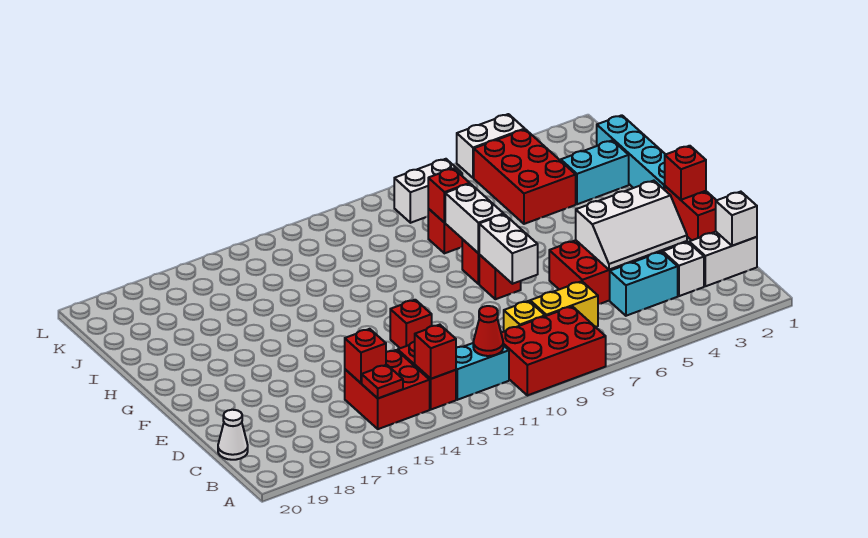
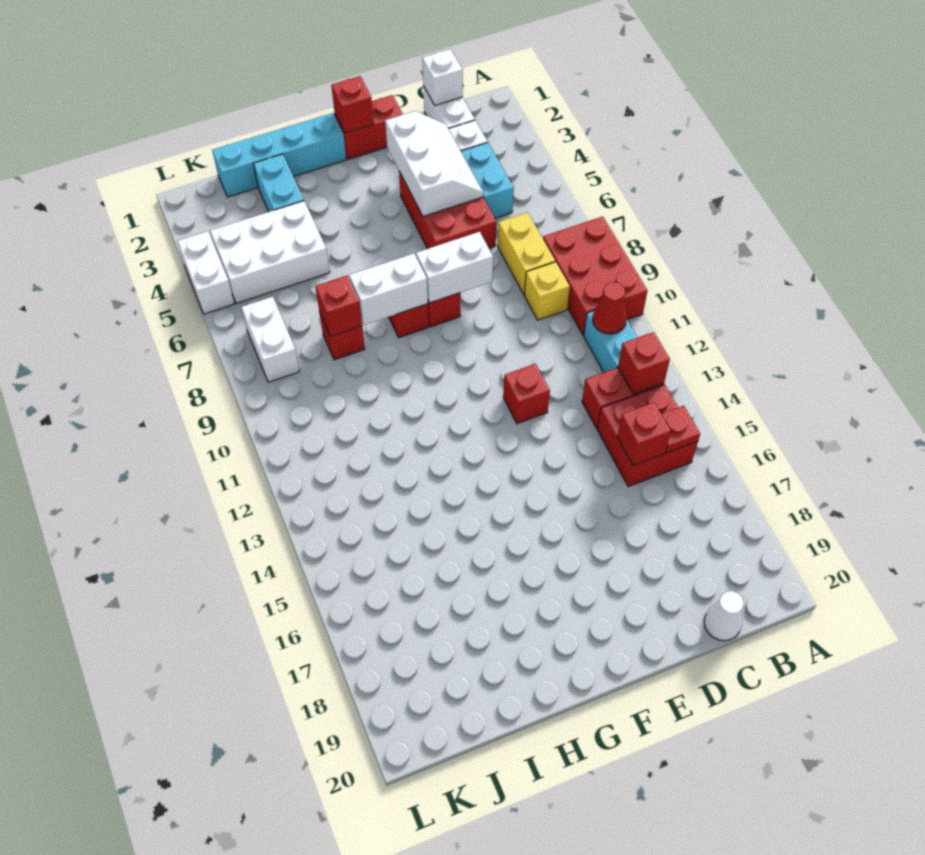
red 2x3 brick [474,129,576,224] -> white 2x3 brick [210,201,330,304]

